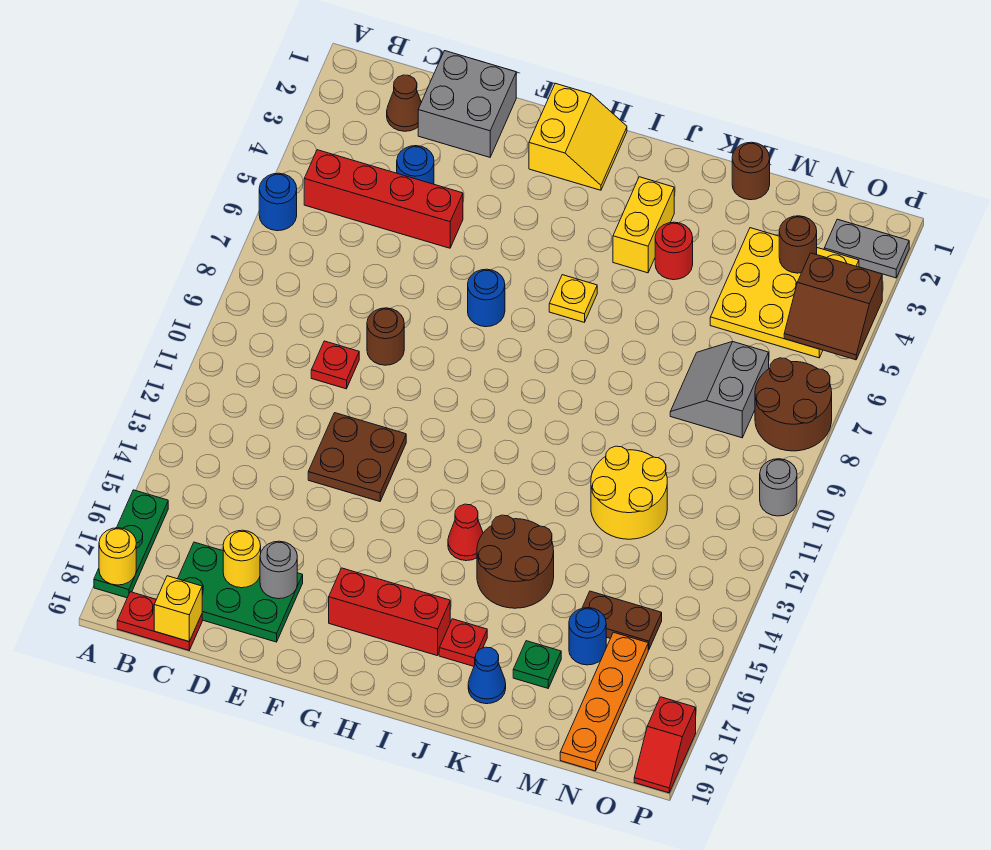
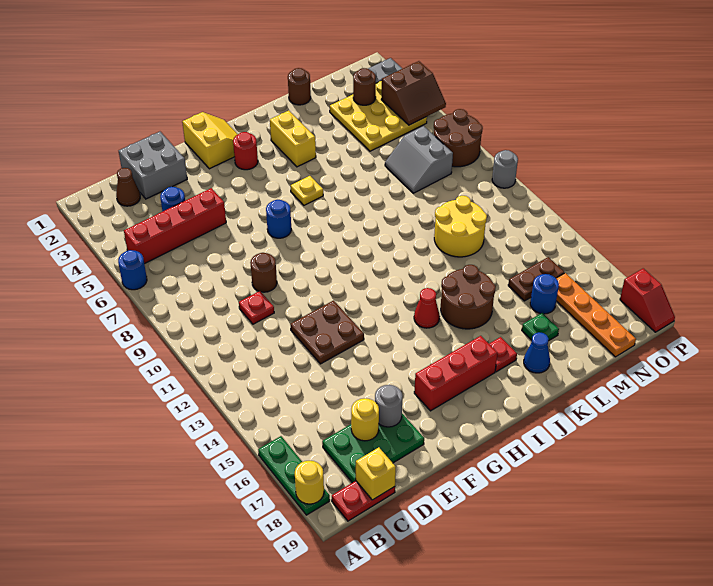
red 1x1 round brick [655,222,693,280] -> red 1x1 round brick moved to [233,132,258,170]

